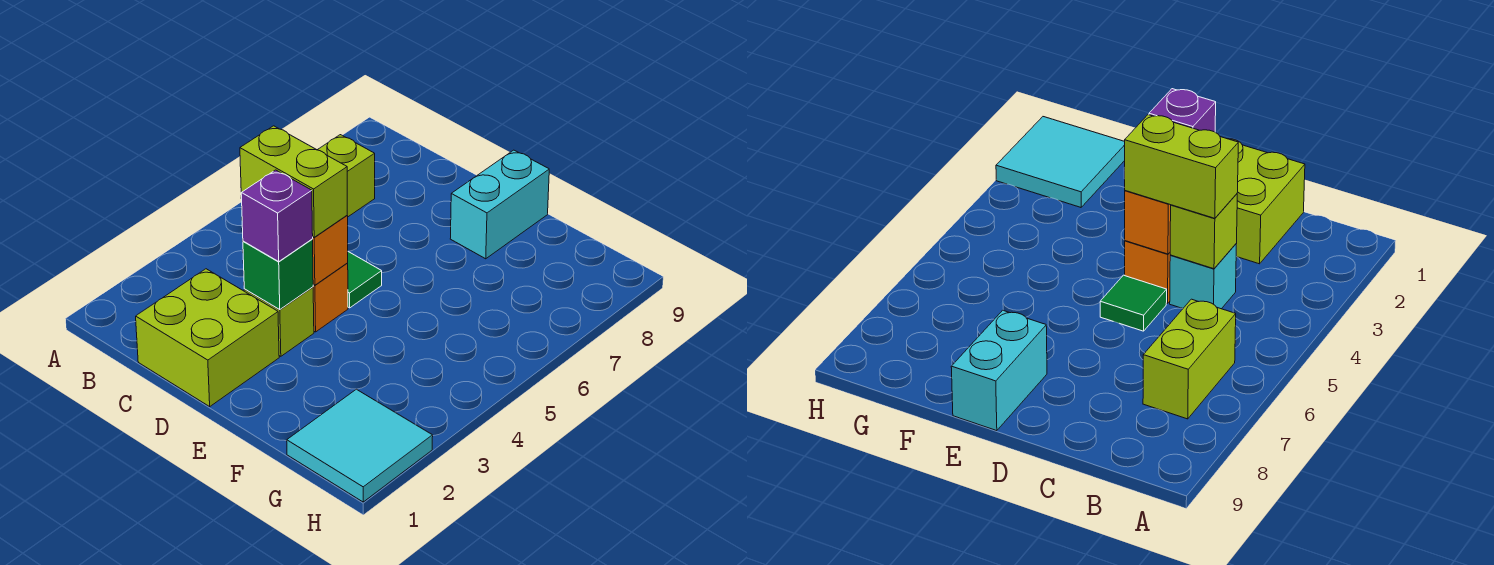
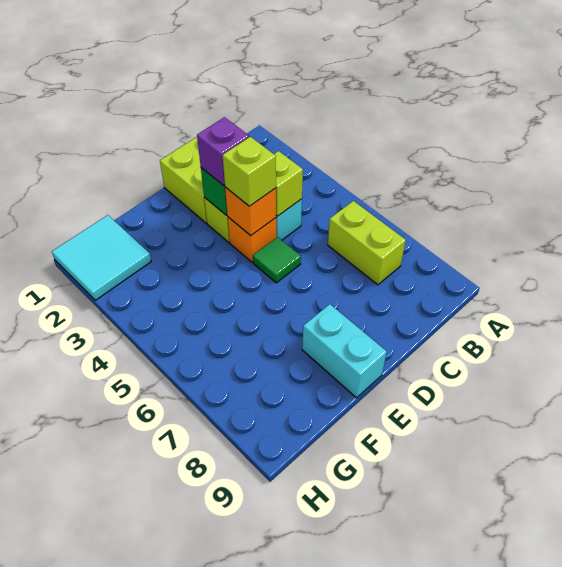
lime 1x2 brick [240,126,347,237] -> lime 1x1 brick [223,137,276,206]

